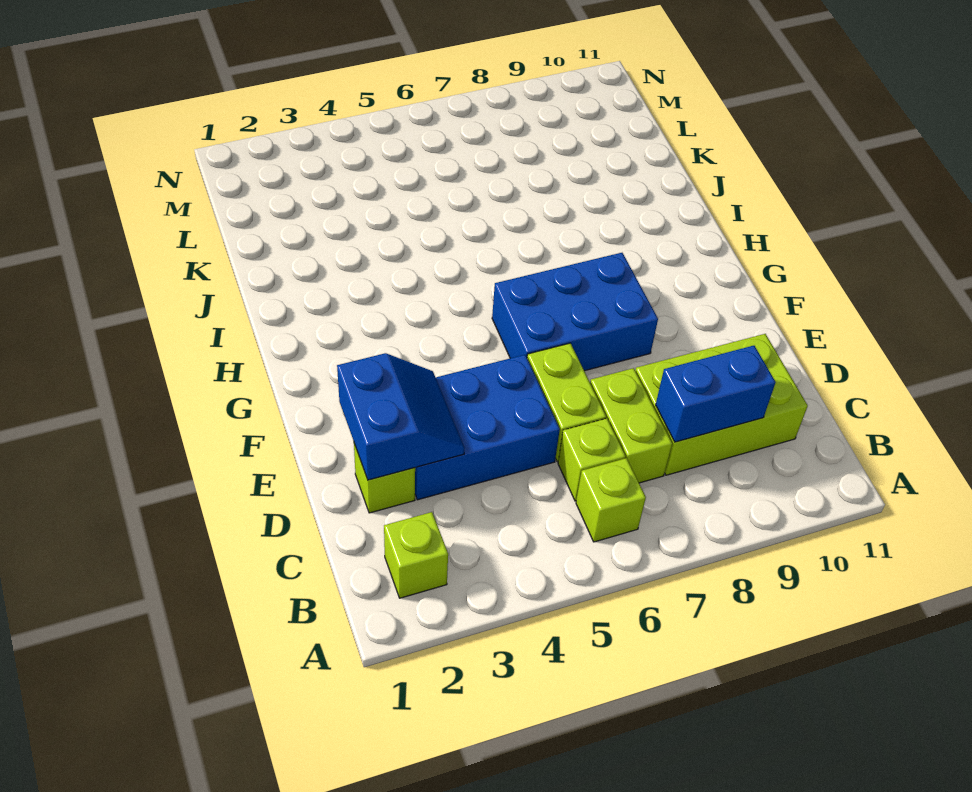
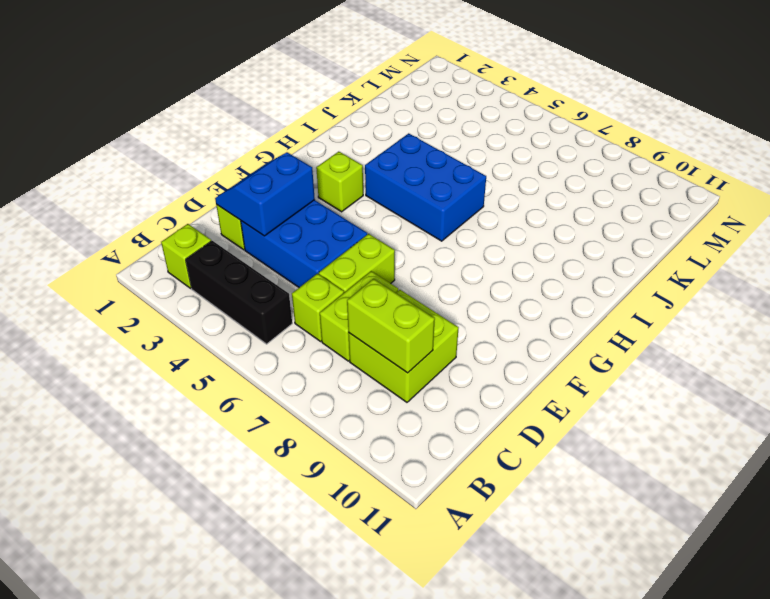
none -> black 1x3 brick [186,241,292,344]
lime 1x1 brick [576,458,646,542] -> lime 1x1 brick moved to [316,152,363,212]
lime 2x3 brick [635,334,808,475] -> lime 2x2 brick [348,290,458,402]
blue 1x2 brick [656,346,775,442] -> lime 1x2 brick [347,279,435,373]
blue 2x2 slope [337,353,465,480] -> blue 2x2 slope turned to [215,152,315,236]
blue 2x3 brick [492,253,658,371] -> blue 2x3 brick moved to [365,133,486,241]

